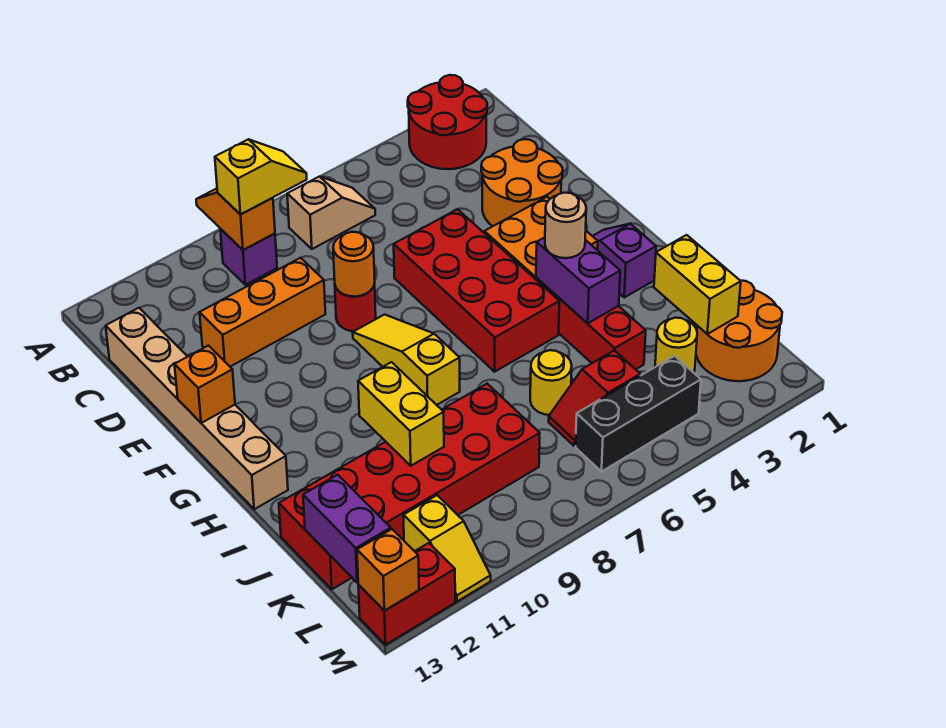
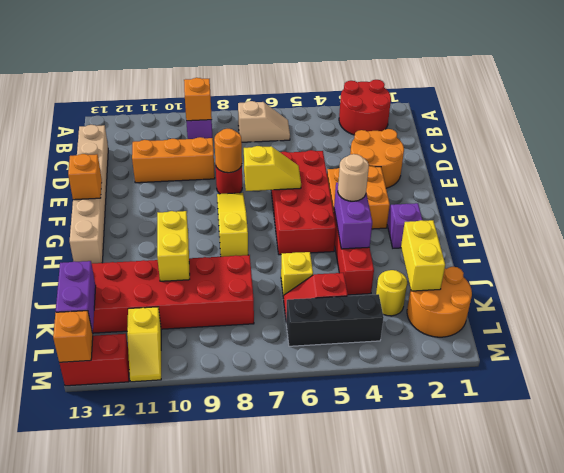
yellow 1x2 slope [215,139,307,215] -> yellow 1x2 slope moved to [244,146,301,191]
yellow 1x1 round brick [530,350,572,415] -> yellow 1x1 brick [281,252,313,298]

